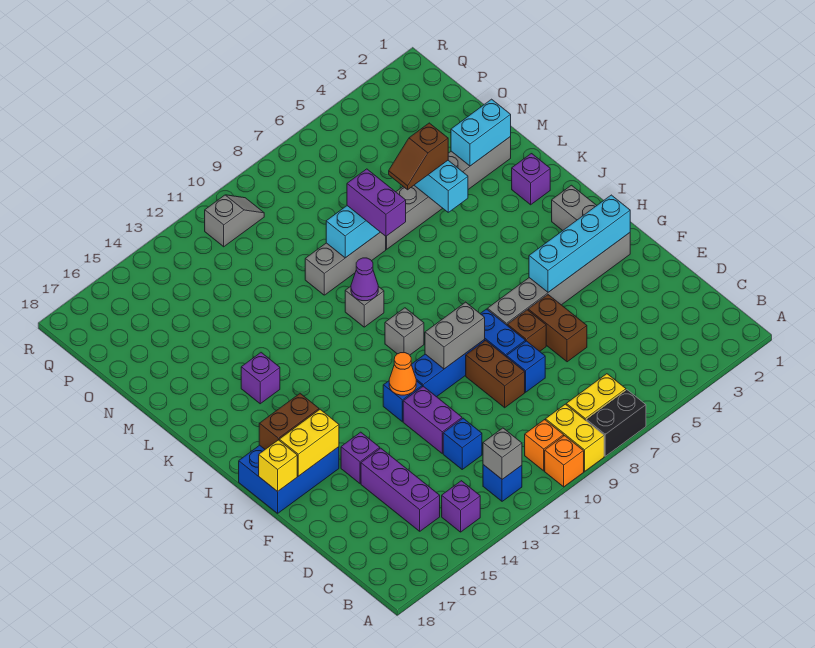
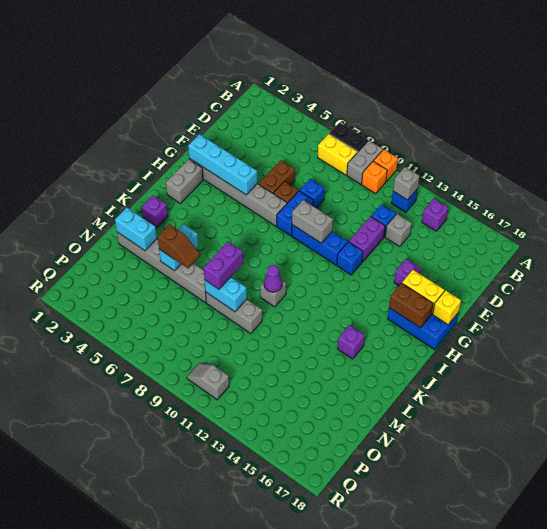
yellow 1x2 brick [546,404,604,472] -> grey 1x2 brick [347,141,383,184]
purple 1x3 brick [361,448,440,531] -> none
brown 1x2 brick [466,340,525,408] -> none
orange 1x1 cone [389,353,416,395] -> none
grey 1x1 brick [385,308,424,355] -> grey 1x1 brick moved to [385,214,412,247]

